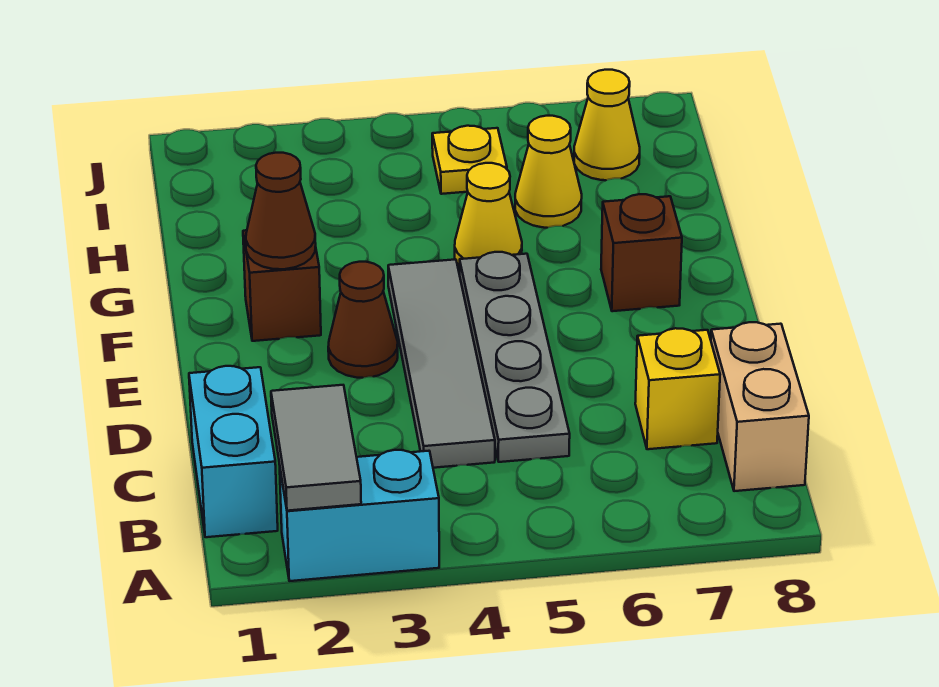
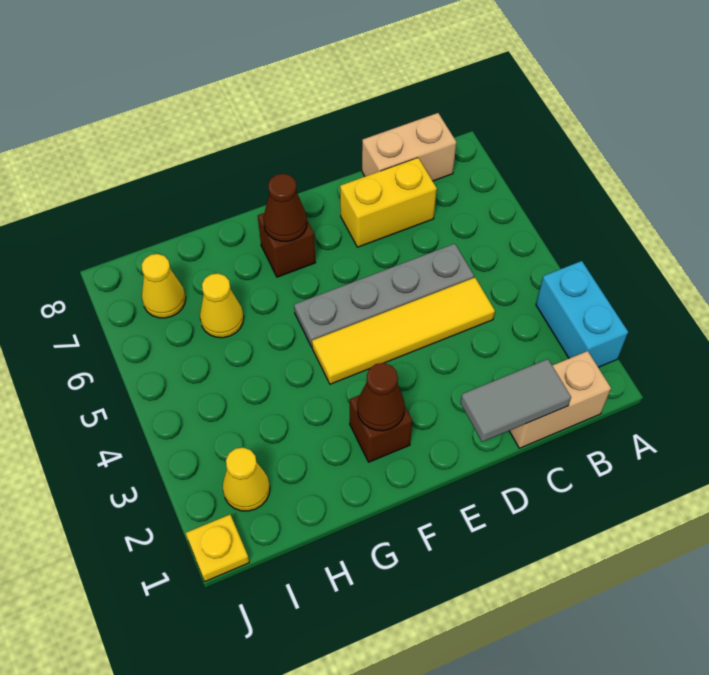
grey 1x2 tile [271,385,361,511] -> grey 1x2 tile moved to [460,359,571,442]
cyan 1x2 brick [189,366,278,537] -> tan 1x2 brick [510,351,611,448]
grey 1x4 tile [388,259,495,468] -> yellow 1x4 tile [312,278,495,384]
yellow 1x1 brick [635,328,720,449] -> yellow 1x2 brick [340,158,437,247]
brown 1x1 cone [328,262,398,378] -> brown 1x1 cone moved to [263,174,307,241]
yellow 1x1 cone [455,163,522,266] -> yellow 1x1 cone moved to [223,448,270,511]
yellow 1x1 plate [432,126,507,194] -> yellow 1x1 plate moved to [186,515,249,581]

